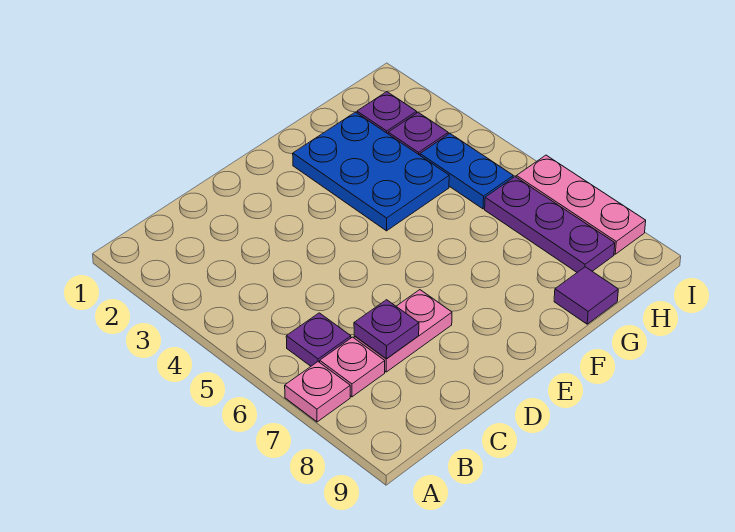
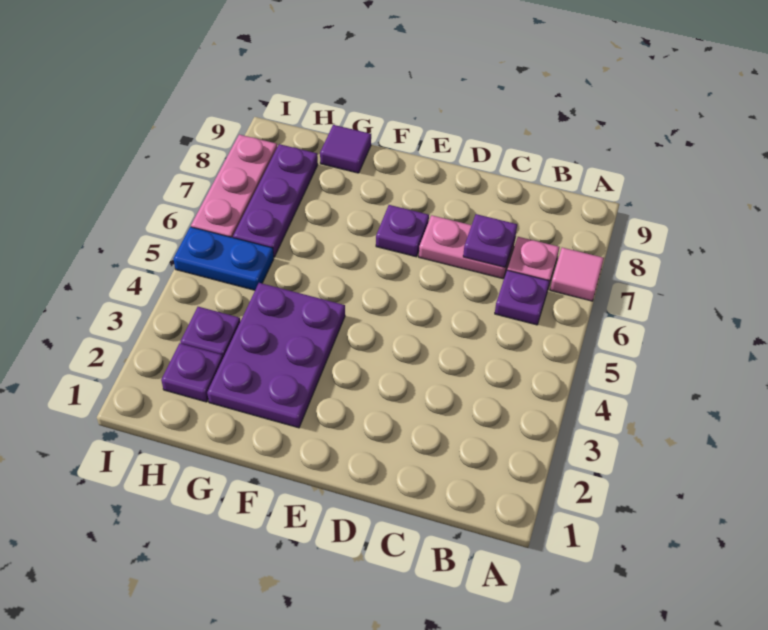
pink 1x1 plate [285,362,350,422] -> pink 1x1 tile [550,248,604,301]
none -> purple 1x1 plate [376,205,429,257]
blue 2x3 plate [293,112,449,231] -> purple 2x3 plate [207,283,345,428]
blue 1x2 plate [420,134,513,209] -> blue 1x2 plate turned to [173,227,274,290]

